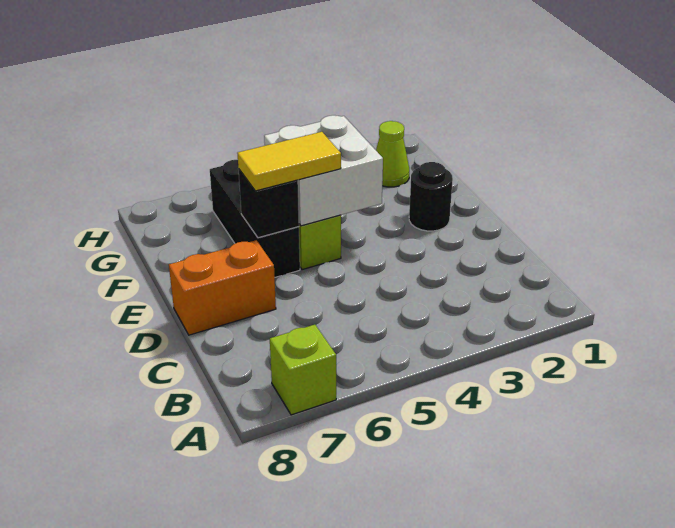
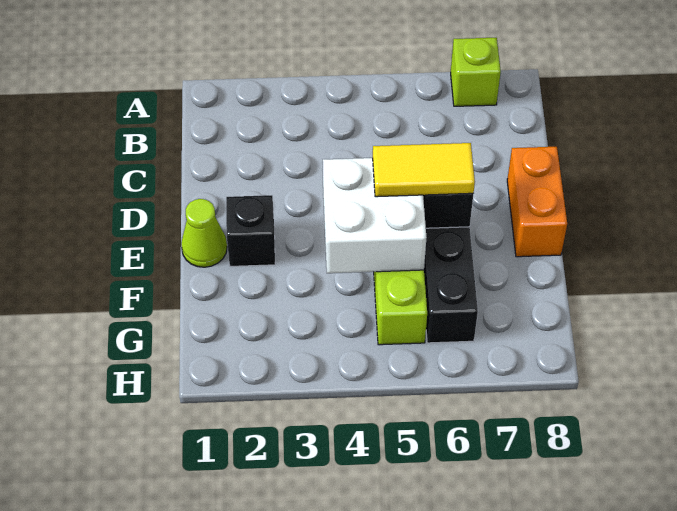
orange 1x2 brick [169,240,276,335] -> orange 1x2 brick turned to [507,147,567,257]
black 1x1 round brick [409,162,453,231] -> black 1x1 brick [226,195,275,266]
lime 1x1 cone [376,121,409,187] -> lime 1x1 cone moved to [181,199,227,267]

